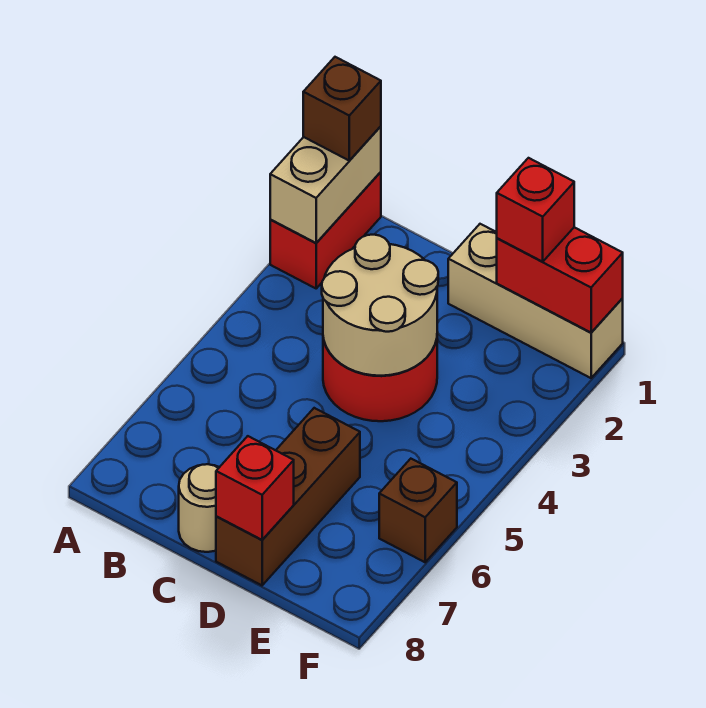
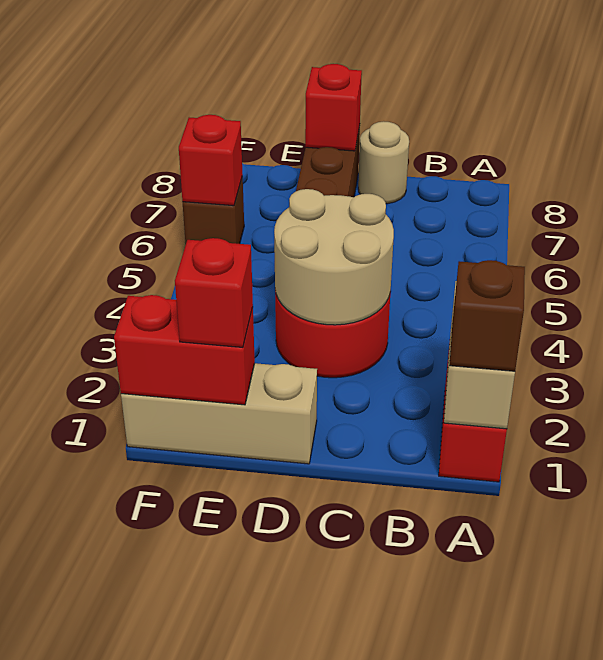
none -> red 1x1 brick [179,115,243,206]

